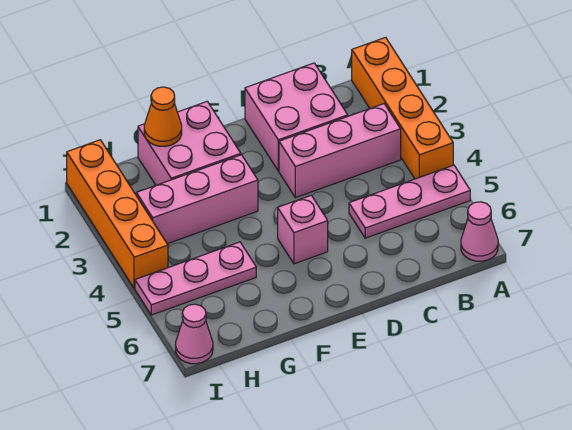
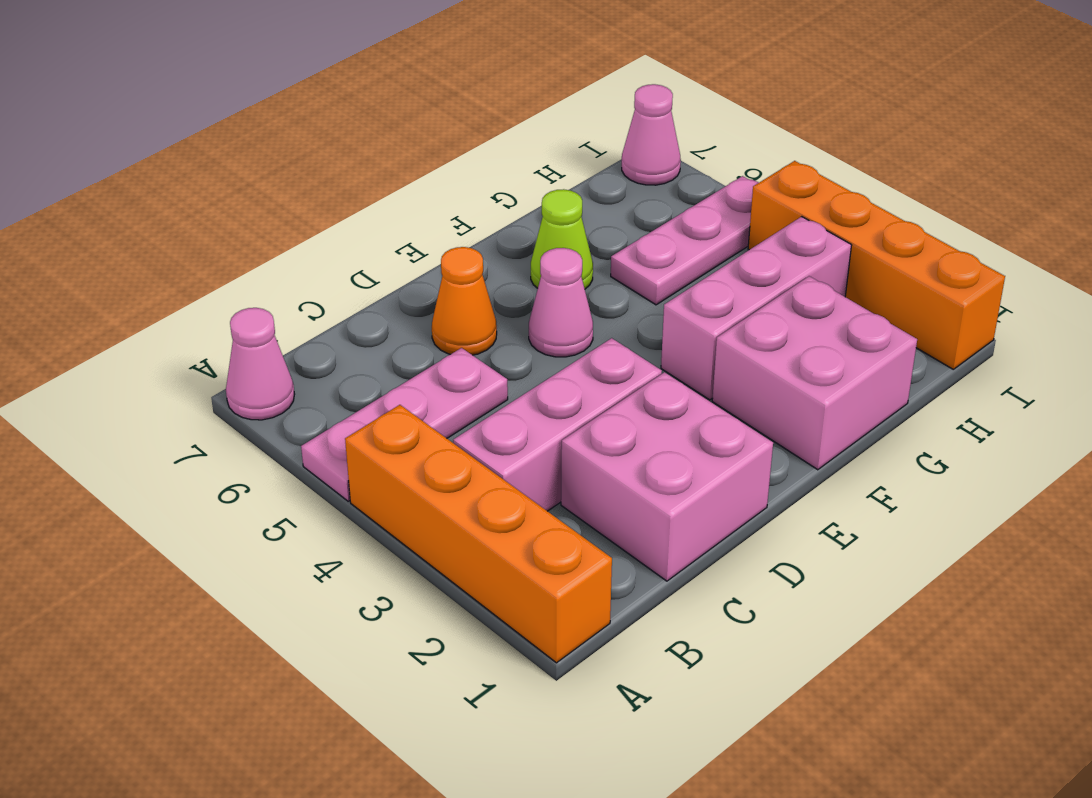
pink 1x1 brick [278,195,328,264] -> pink 1x1 cone [529,248,593,357]
none -> lime 1x1 cone [531,189,593,289]
orange 1x1 cone [144,87,182,147] -> orange 1x1 cone moved to [432,247,497,355]

